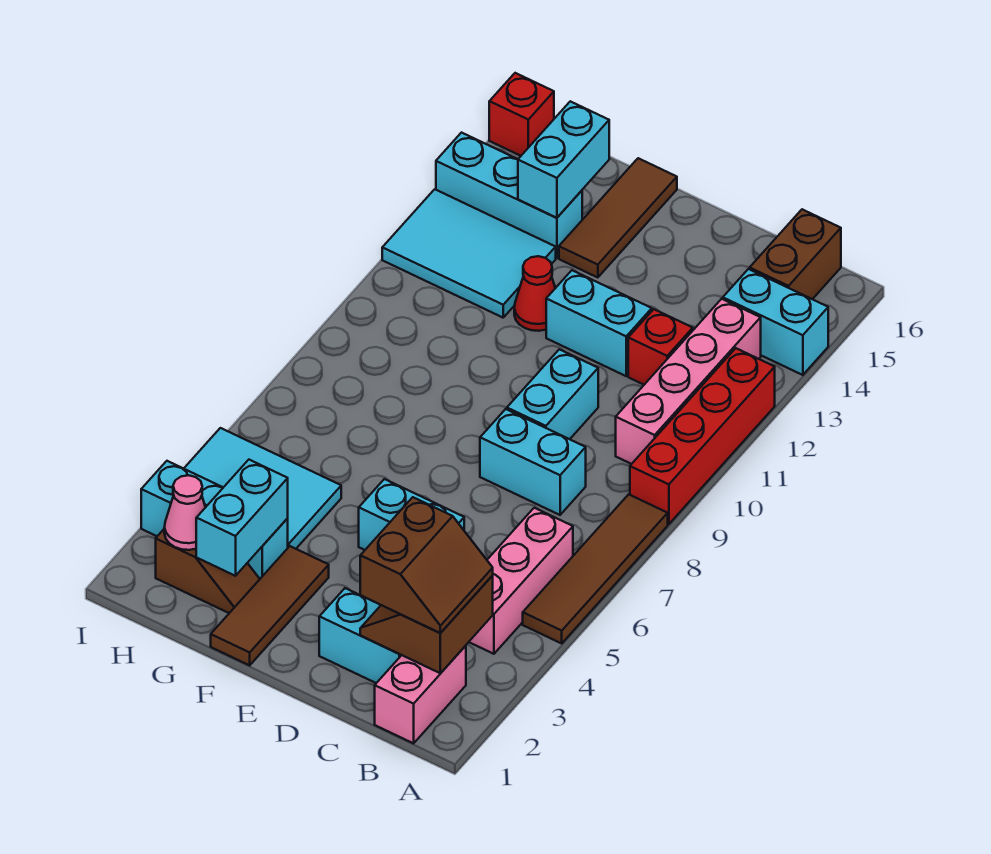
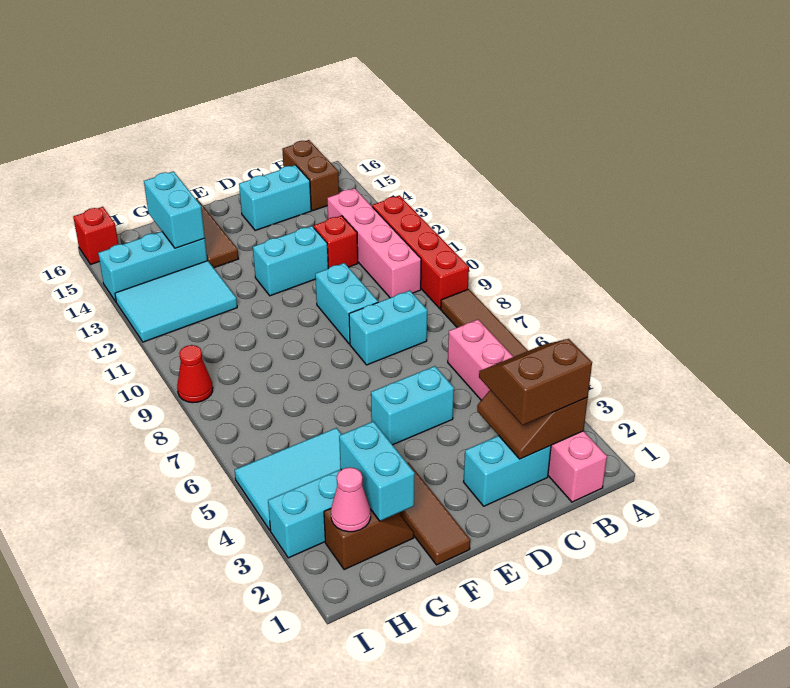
cyan 1x2 brick [723,269,828,375] -> cyan 1x2 brick moved to [239,165,311,230]
brown 2x2 slope [360,497,493,633] -> brown 2x2 slope turned to [479,339,592,425]
red 1x1 cone [514,256,555,331] -> red 1x1 cone moved to [177,345,213,403]

